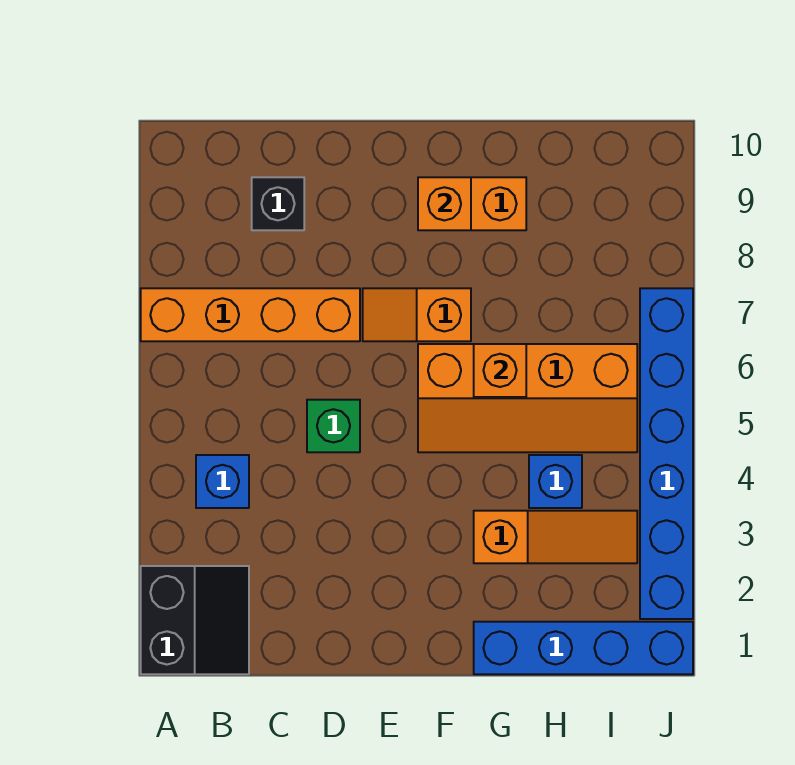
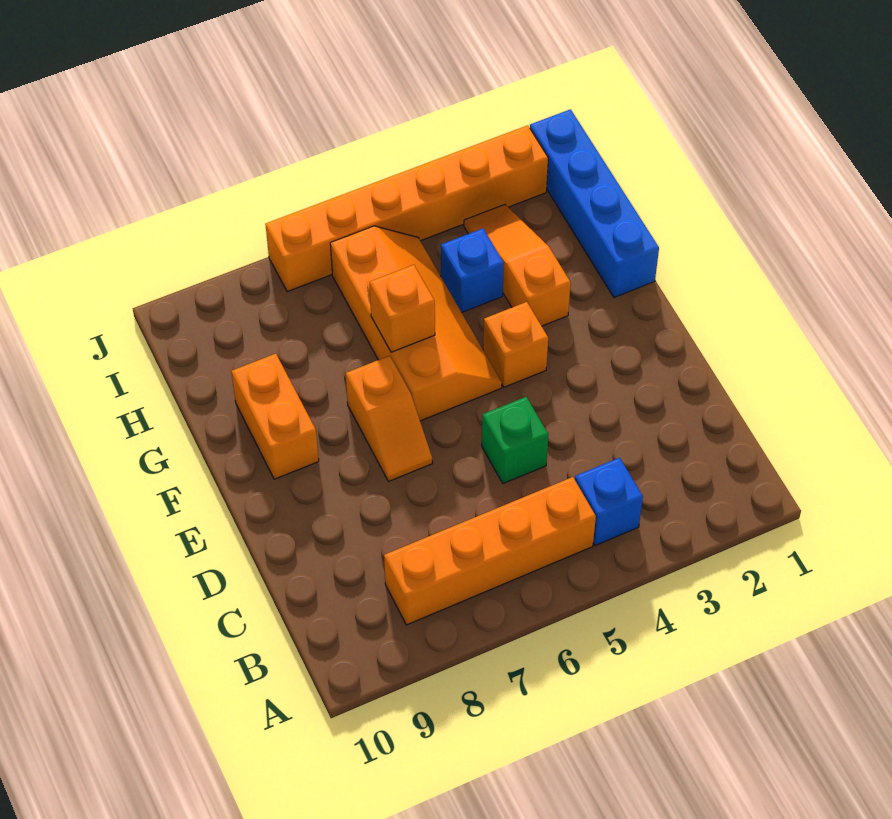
black 2x2 slope [141,566,249,674] -> none
orange 1x4 brick [141,288,360,341] -> orange 1x4 brick turned to [384,477,596,625]
black 1x1 brick [252,177,304,230] -> none
orange 1x1 brick [418,177,471,230] -> orange 1x1 brick moved to [483,302,548,387]
blue 1x6 brick [640,288,693,619] -> orange 1x6 brick [265,125,548,292]

